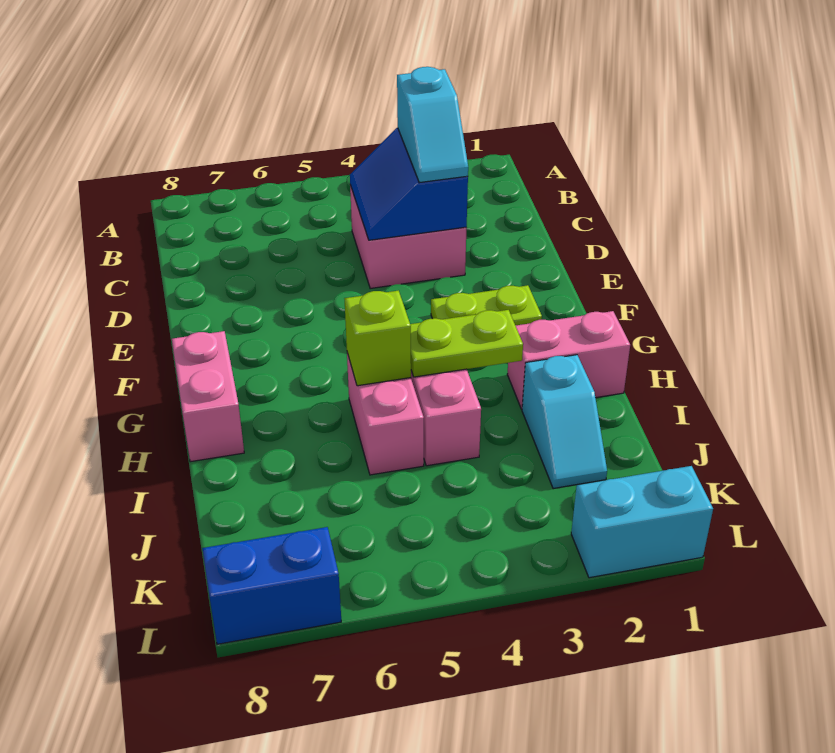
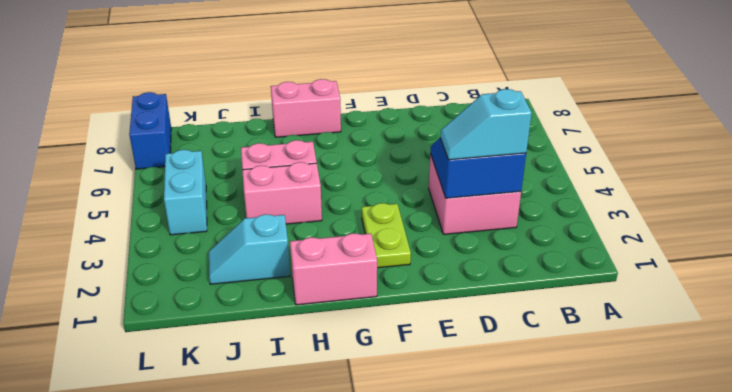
pink 1x2 brick [507,311,630,409] -> pink 1x2 brick turned to [290,233,377,305]
lime 1x2 plate [410,310,523,377] -> none
lime 1x1 brick [344,291,411,386] -> none
cyan 1x2 brick [571,466,713,578] -> cyan 1x2 brick moved to [164,150,207,235]

